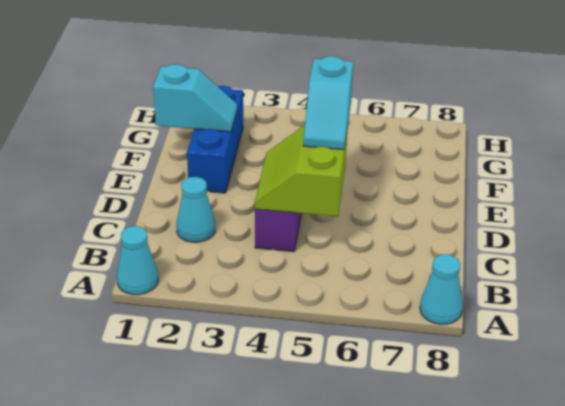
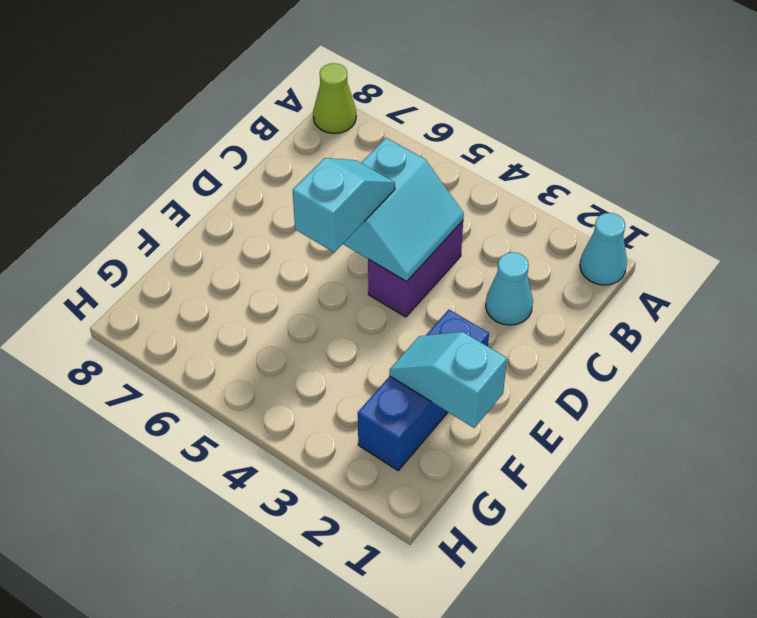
cyan 1x1 cone [420,255,463,324] -> lime 1x1 cone [313,63,356,134]
lime 2x2 slope [255,125,347,217] -> cyan 2x2 slope [343,138,464,282]

